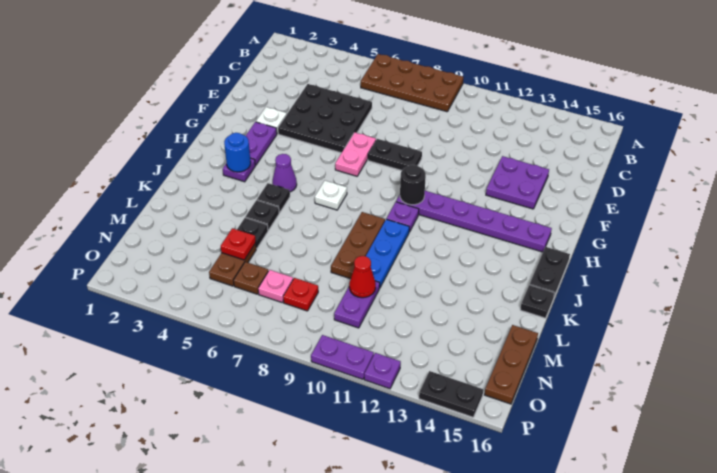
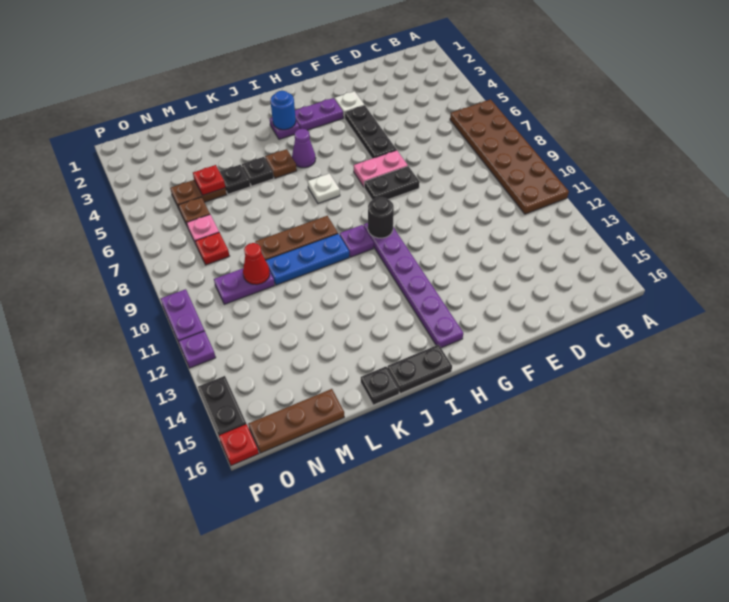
brown 2x4 plate [361,54,464,112] -> brown 2x6 plate [450,99,569,214]
black 3x3 plate [278,84,372,153] -> black 1x3 plate [345,105,396,159]
purple 2x2 plate [486,156,549,209] -> none
black 1x2 plate [368,139,422,170] -> black 1x2 plate turned to [364,166,420,200]
black 1x1 plate [257,183,290,213] -> brown 1x1 plate [265,149,297,178]
none -> red 1x1 plate [219,424,259,466]

